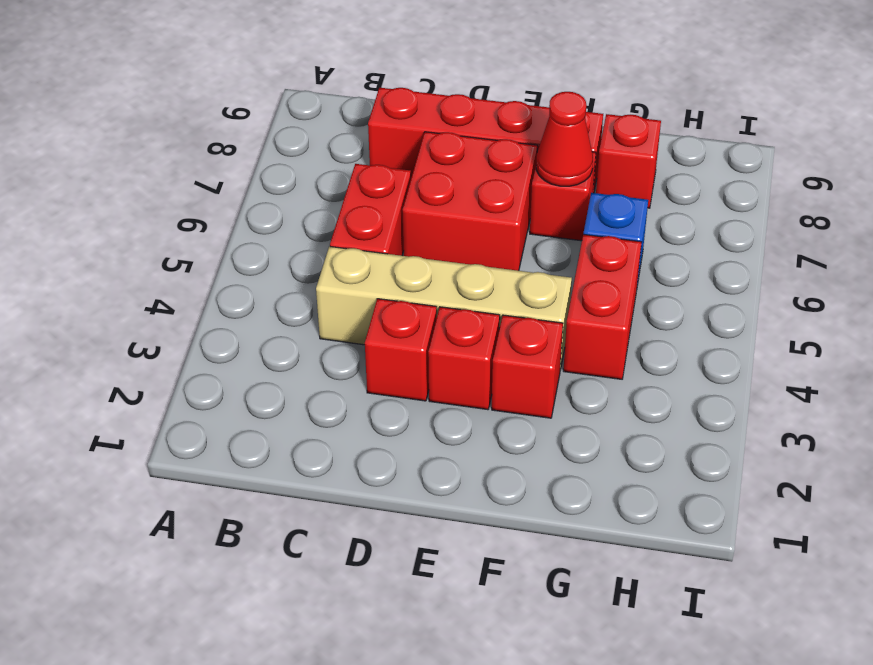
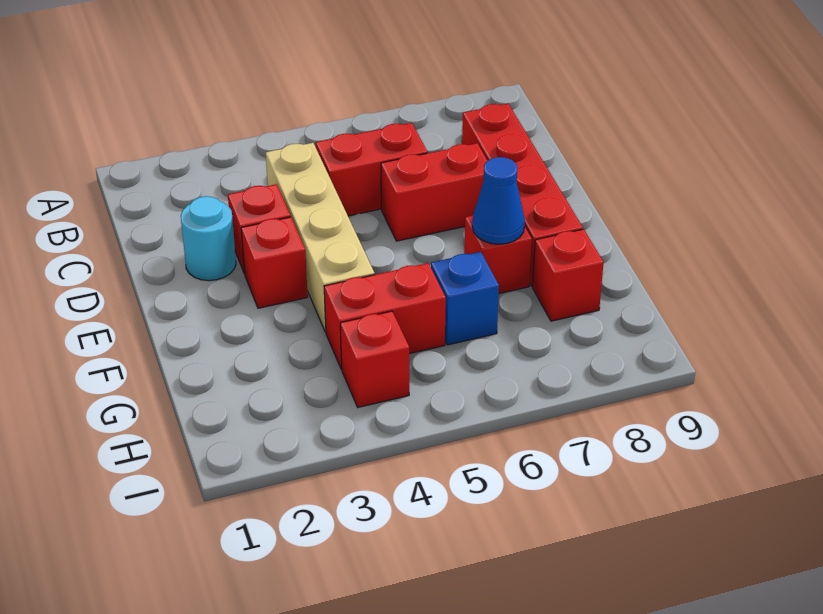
none -> cyan 1x1 round brick [181,196,236,281]
red 2x2 brick [403,132,537,271] -> red 1x2 brick [381,143,487,241]
red 1x1 brick [492,315,563,418] -> red 1x1 brick moved to [340,311,409,407]
red 1x1 cone [536,92,593,186] -> blue 1x1 cone [472,157,525,244]

